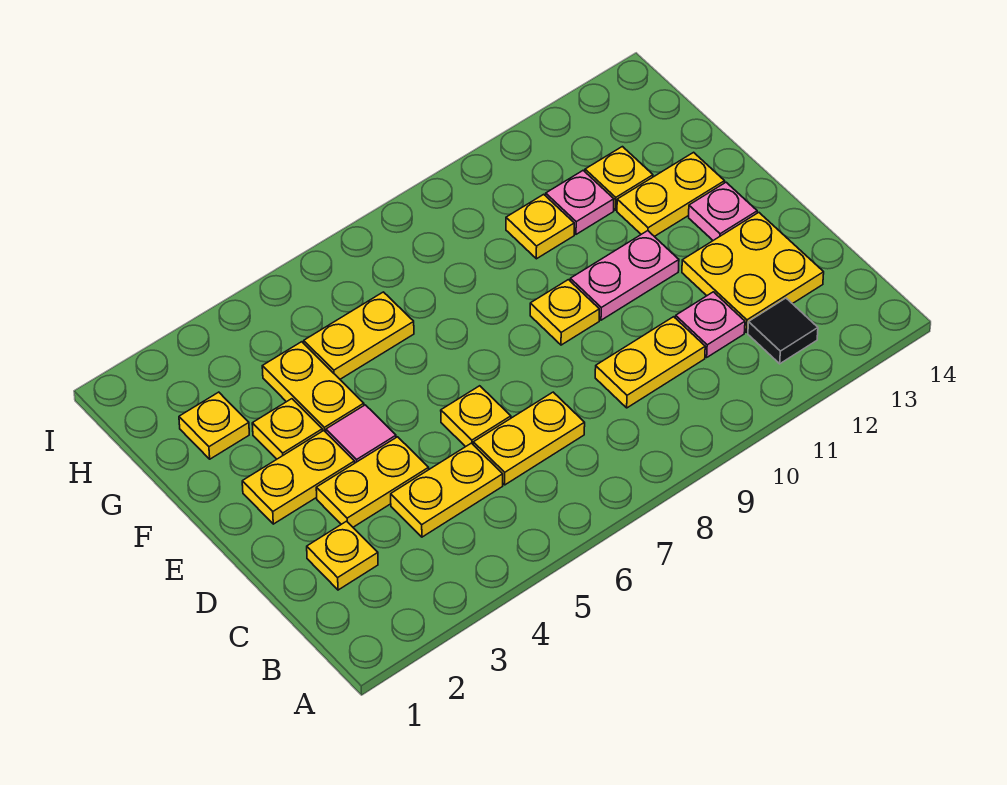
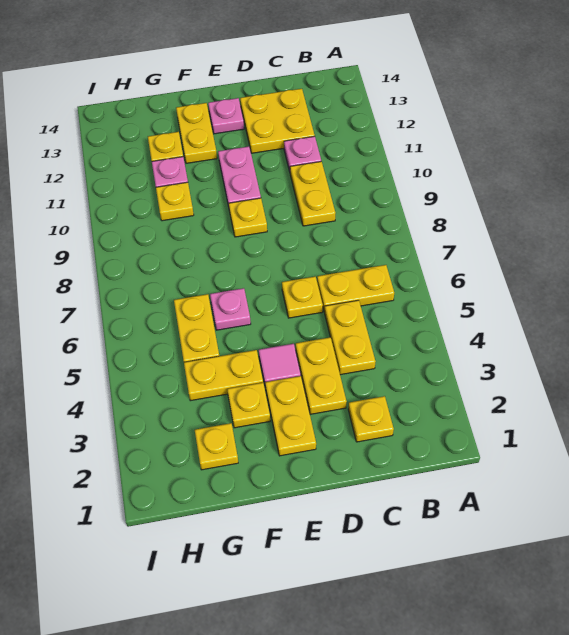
black 1x1 tile [748,298,818,364] -> none
yellow 1x2 plate [473,392,585,485] -> yellow 1x2 plate turned to [317,265,394,312]
none -> pink 1x1 plate [210,288,251,330]

